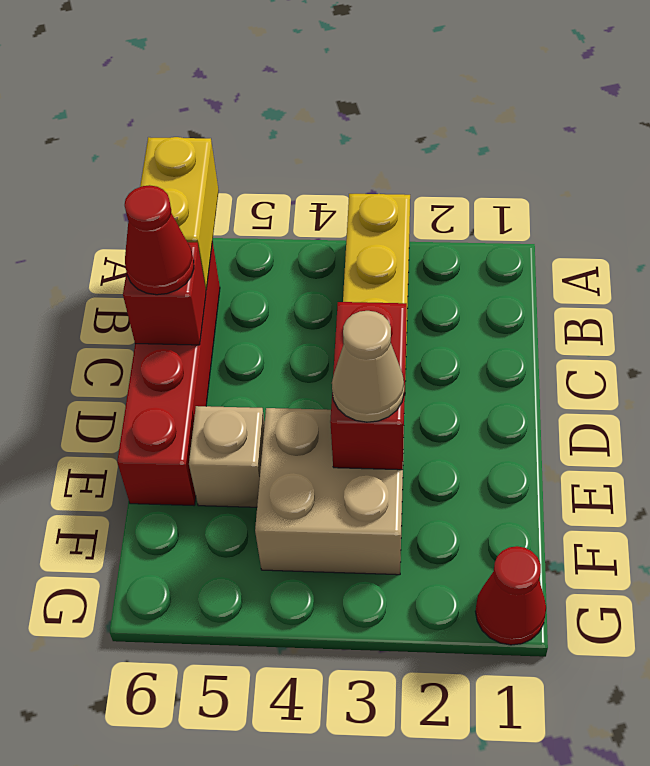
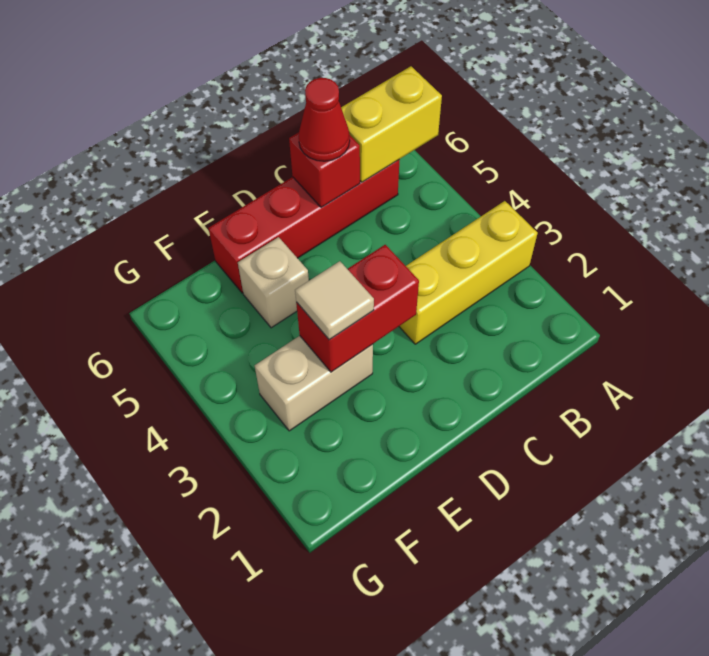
tan 2x2 brick [255,408,404,575] -> tan 1x2 brick [255,336,373,431]
tan 1x1 cone [332,311,404,422] -> tan 1x1 tile [295,261,374,340]
red 1x1 cone [475,546,546,645] -> none

